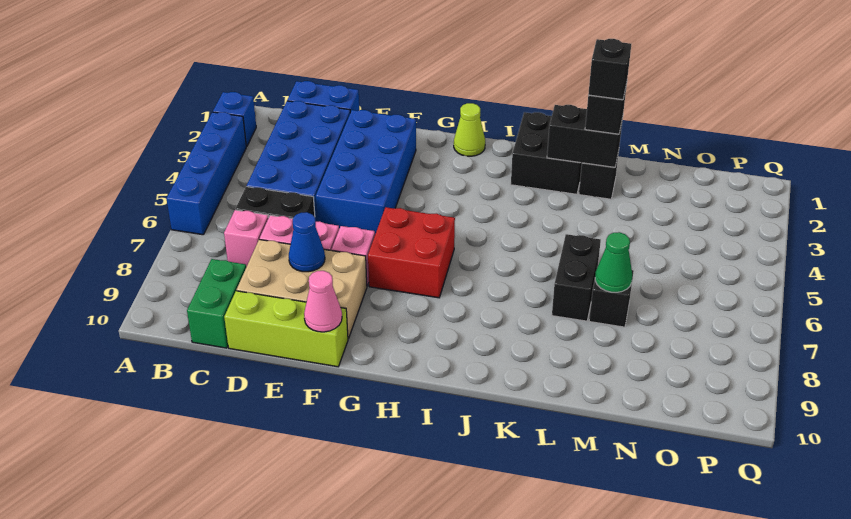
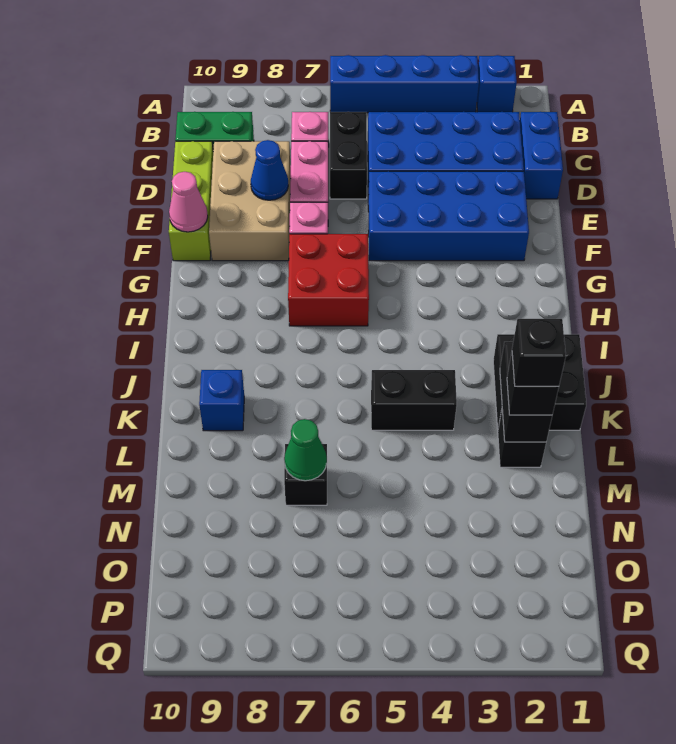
lime 1x1 cone [454,103,485,156] -> none
none -> blue 1x1 brick [199,370,244,431]
black 1x2 brick [552,234,601,321] -> black 1x2 brick moved to [371,370,457,430]

